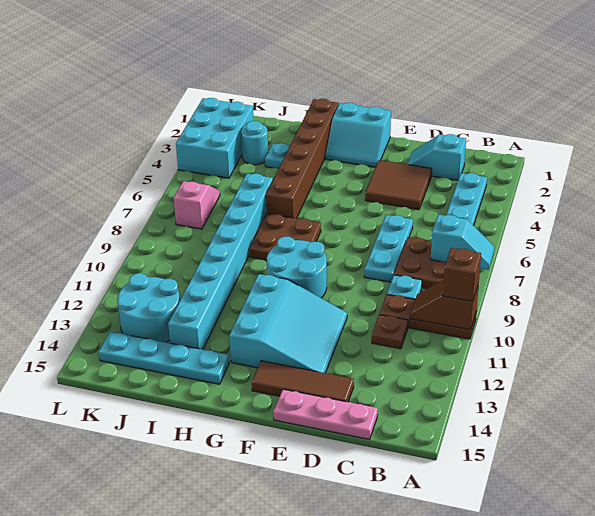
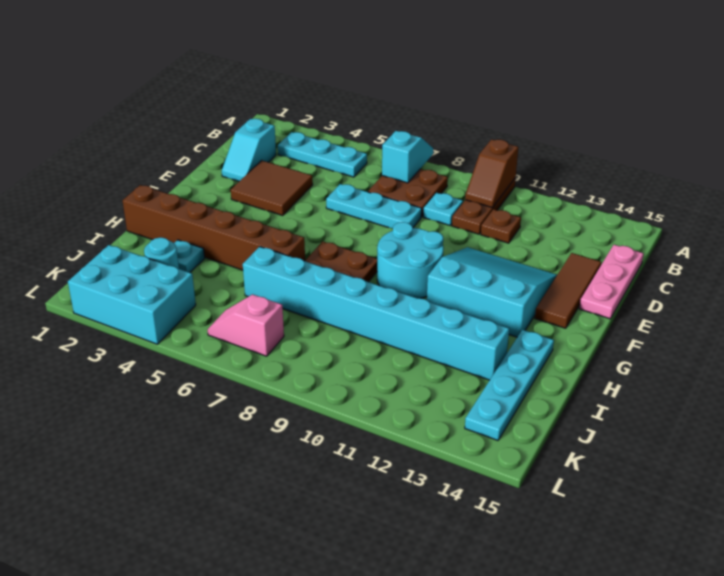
brown 1x1 brick [443,248,481,301] -> none
cyan 2x2 slope [326,103,391,167] -> none
cyan 2x2 round brick [117,273,180,342] -> none

